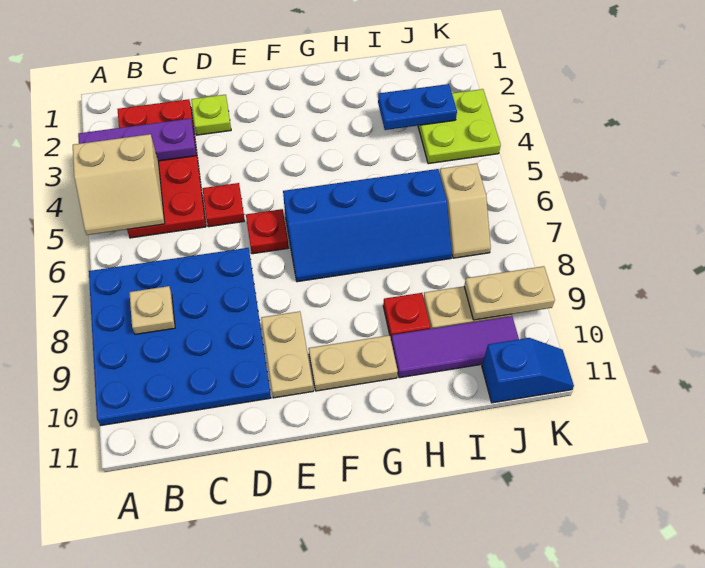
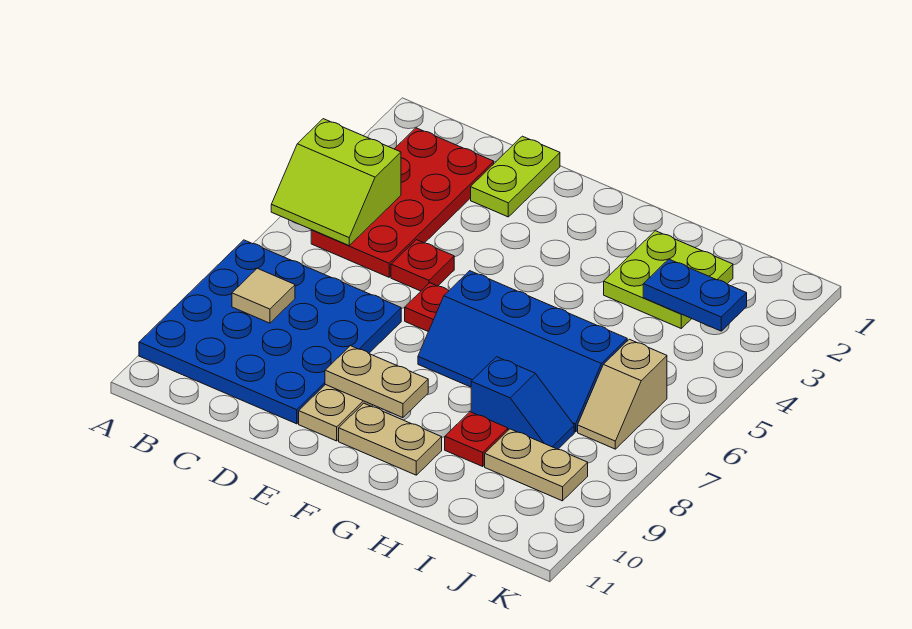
purple 1x3 plate [78,118,196,161] -> none
tan 2x2 slope [73,134,165,235] -> lime 2x2 slope [271,119,401,245]
tan 1x1 plate [129,286,175,334] -> tan 1x1 tile [232,268,295,323]
lime 1x1 plate [191,95,231,135] -> lime 1x2 plate [471,136,560,217]
purple 1x3 tile [391,316,519,378] -> none
lime 2x2 plate [418,89,501,164] -> lime 2x2 plate moved to [604,231,733,328]
tan 1x2 plate [464,266,555,320] -> tan 1x2 plate moved to [325,346,428,418]
blue 1x2 slope [482,338,574,403] -> blue 1x2 slope moved to [471,357,574,449]

